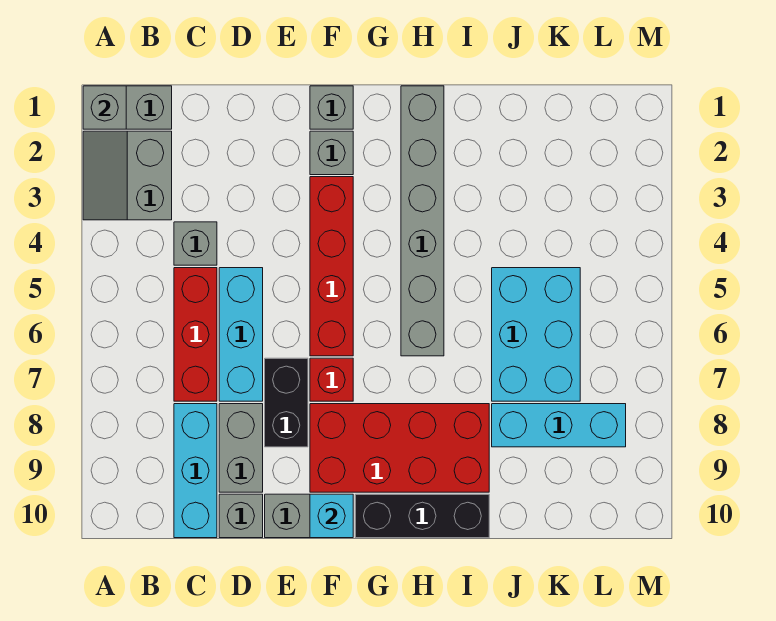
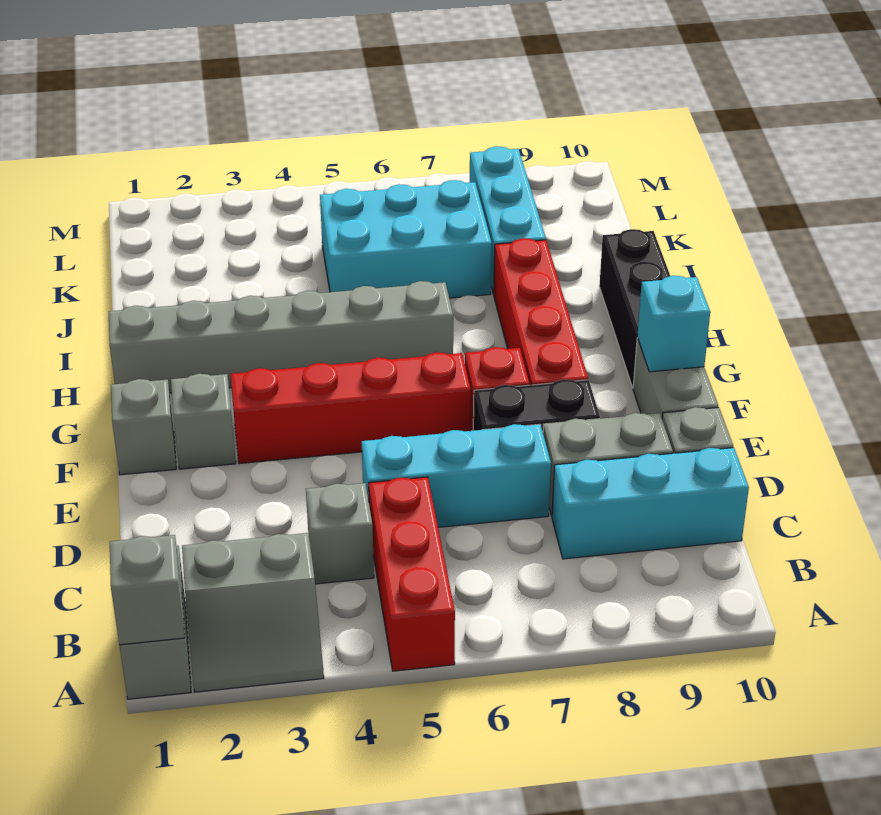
red 1x3 brick [174,268,217,401] -> red 1x3 brick turned to [369,477,455,671]
red 2x4 brick [310,404,489,492] -> red 1x4 brick [494,238,588,385]

